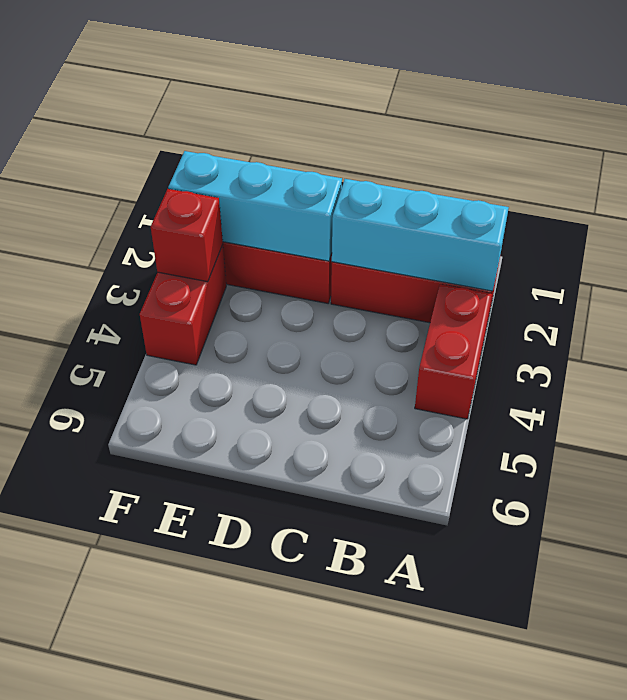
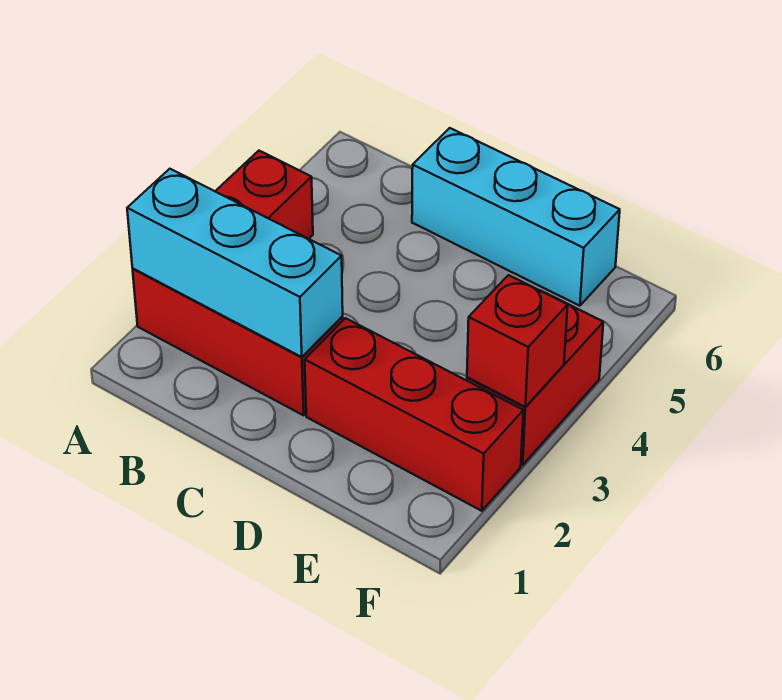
cyan 1x3 brick [168,151,342,261] -> cyan 1x3 brick moved to [412,128,620,306]

